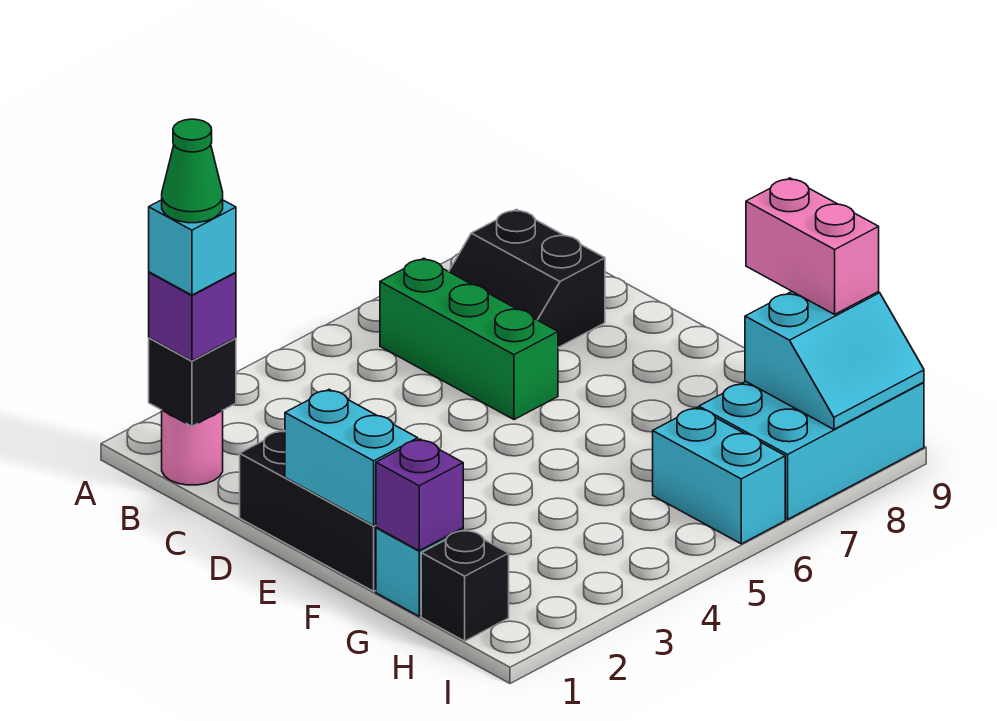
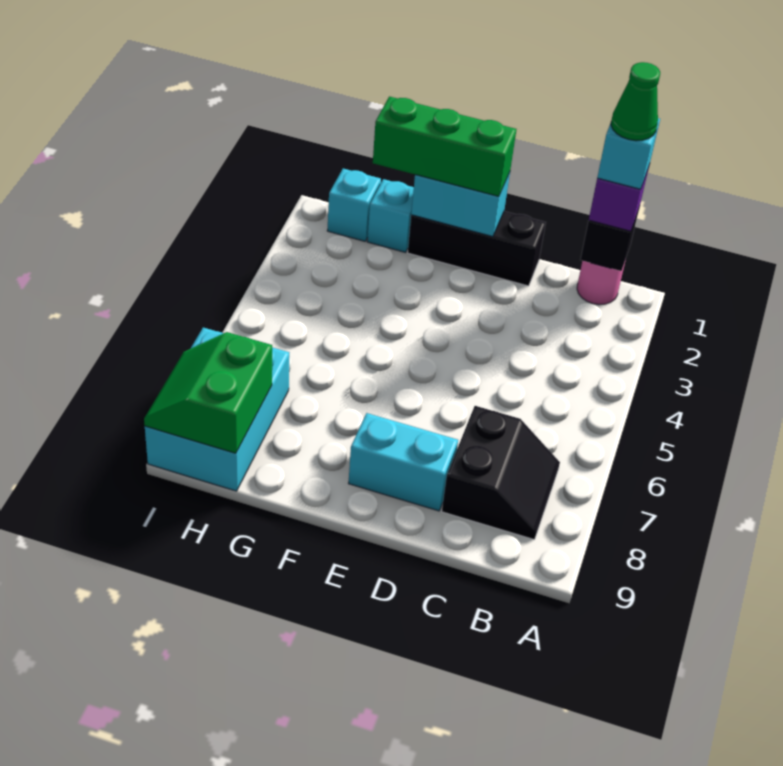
green 1x3 brick [380,258,558,420] -> green 1x3 brick moved to [373,97,516,196]
black 2x2 slope [449,209,605,347] -> black 2x2 slope turned to [442,406,560,539]
purple 1x1 brick [376,439,463,551] -> none
pink 1x2 brick [746,178,879,314] -> none
black 1x1 brick [421,530,509,641] -> cyan 1x1 brick [327,169,381,241]
cyan 1x2 brick [653,407,785,544] -> cyan 1x2 brick moved to [348,413,458,511]
cyan 2x2 slope [745,292,924,429] -> green 2x2 slope [144,332,272,453]

